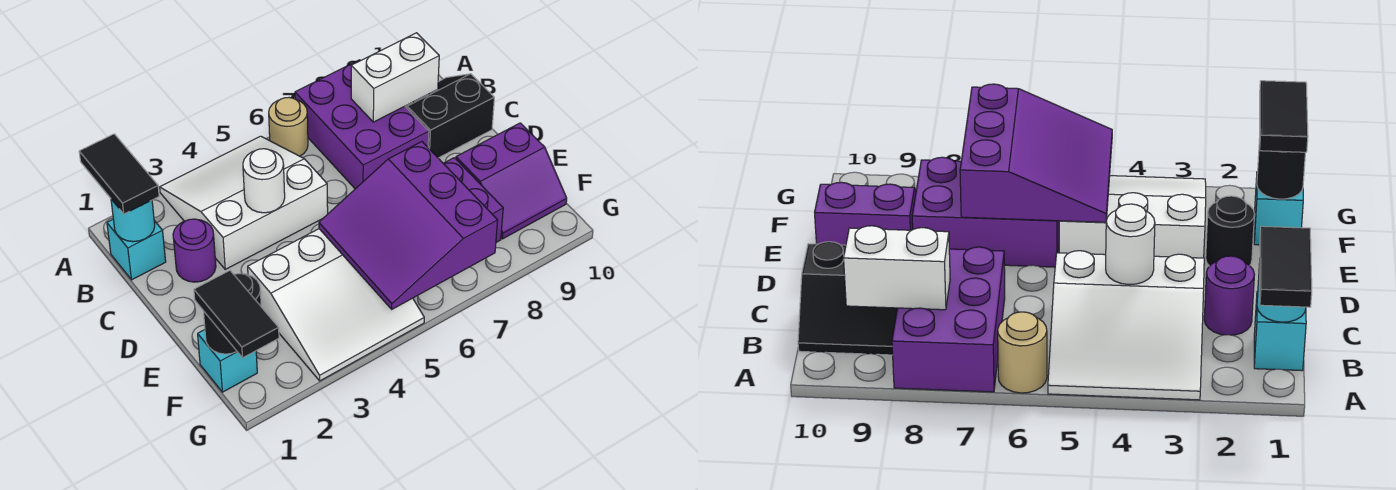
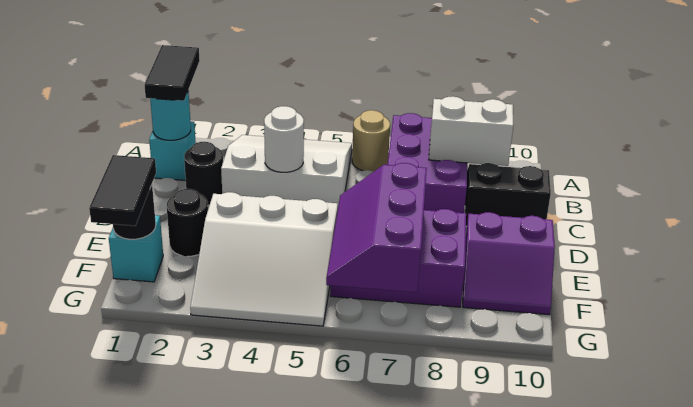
purple 1x1 round brick [173,219,216,282] -> black 1x1 round brick [184,142,223,205]
purple 3x3 slope [319,142,498,309] -> purple 2x3 slope [326,163,427,292]

